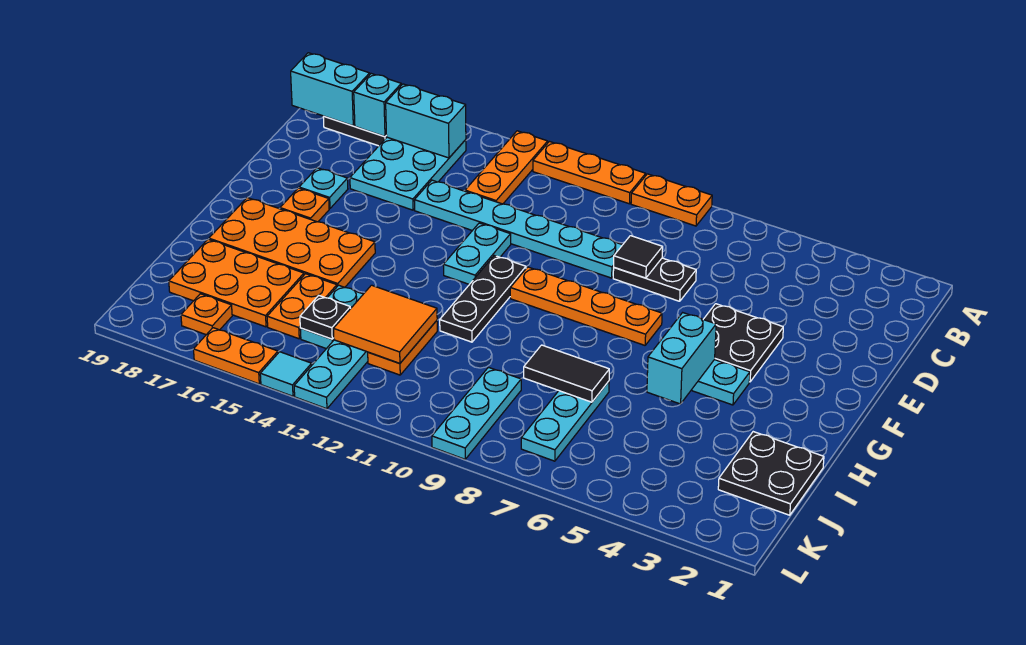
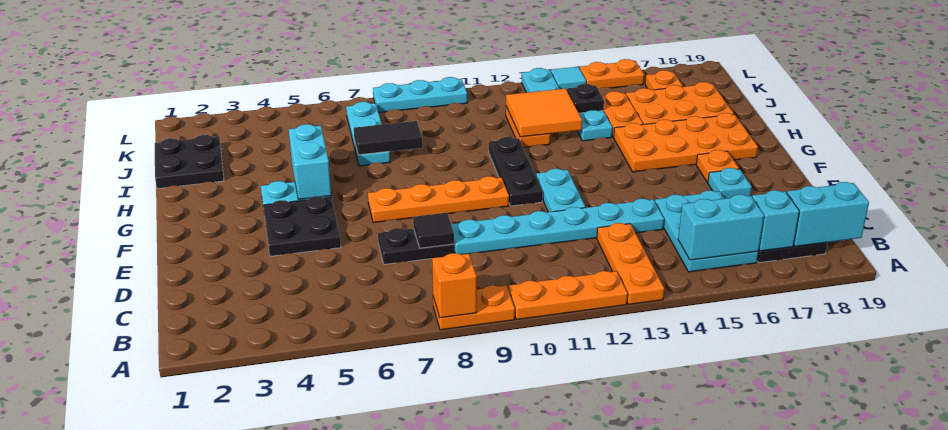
none -> orange 1x1 brick [432,253,477,318]
cyan 1x3 plate [432,367,521,459] -> cyan 1x3 plate turned to [373,77,467,113]

